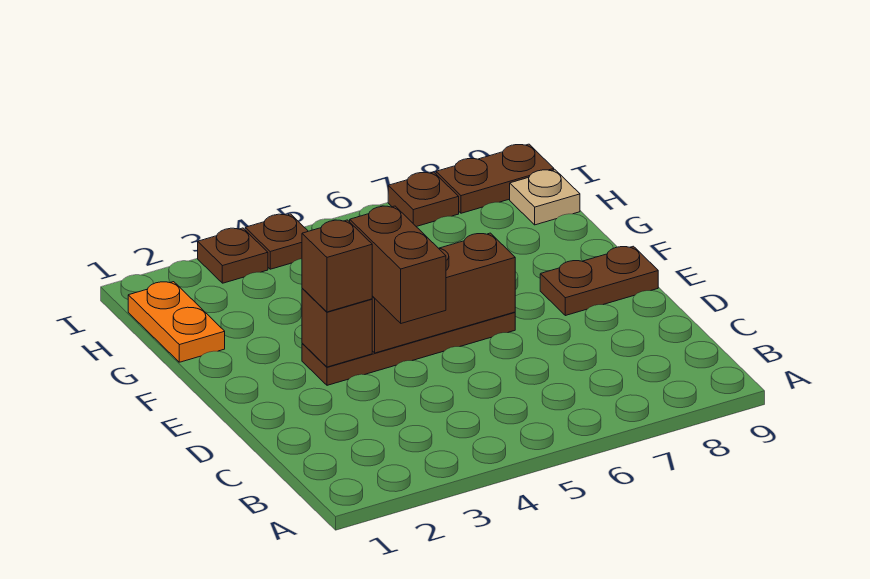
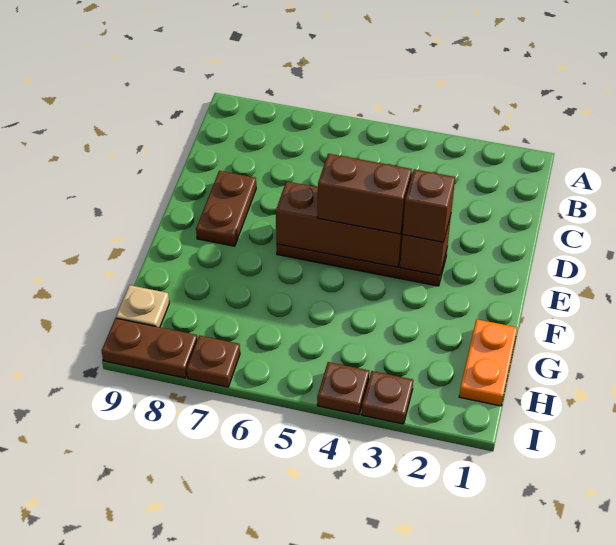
brown 1x2 brick [350,206,446,323] -> brown 1x2 brick turned to [318,154,412,234]
brown 1x2 plate [540,246,658,316] -> brown 1x2 plate turned to [196,171,256,246]

